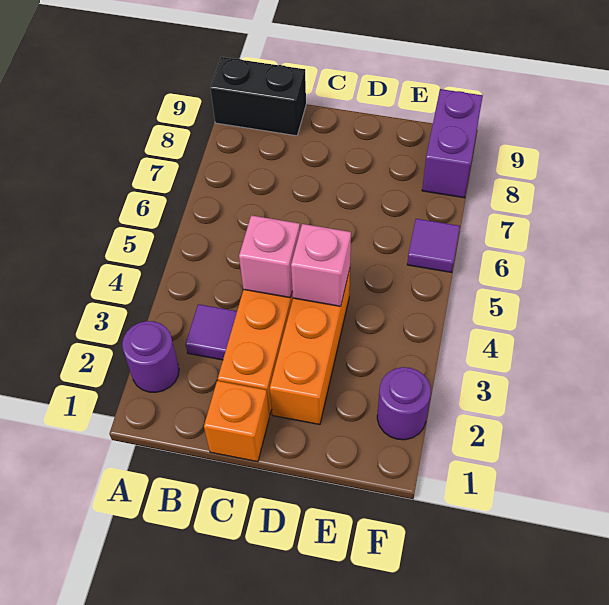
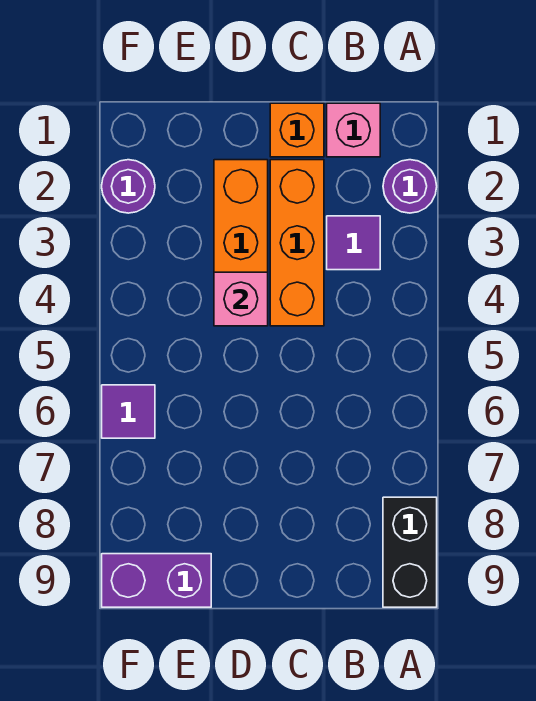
black 1x2 brick [210,57,306,136] -> black 1x2 brick turned to [383,497,437,607]
pink 1x1 brick [239,215,300,298] -> pink 1x1 brick moved to [327,103,380,157]
purple 1x2 brick [422,89,483,198] -> purple 1x2 brick turned to [102,554,211,607]

